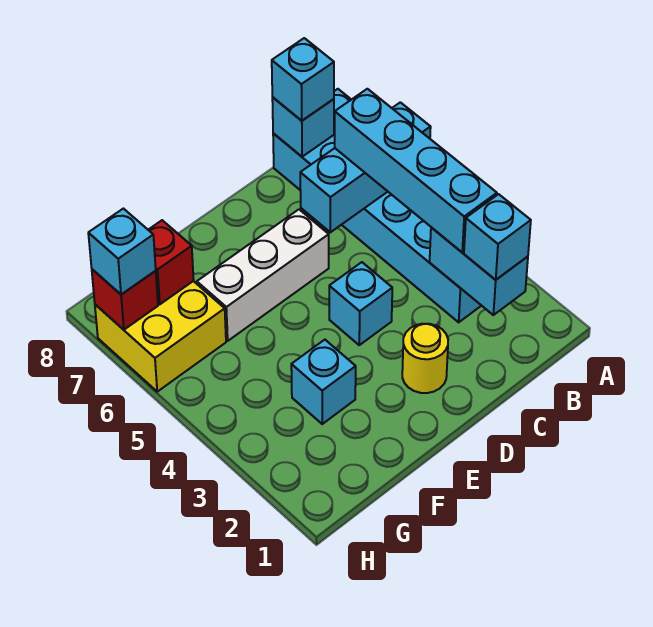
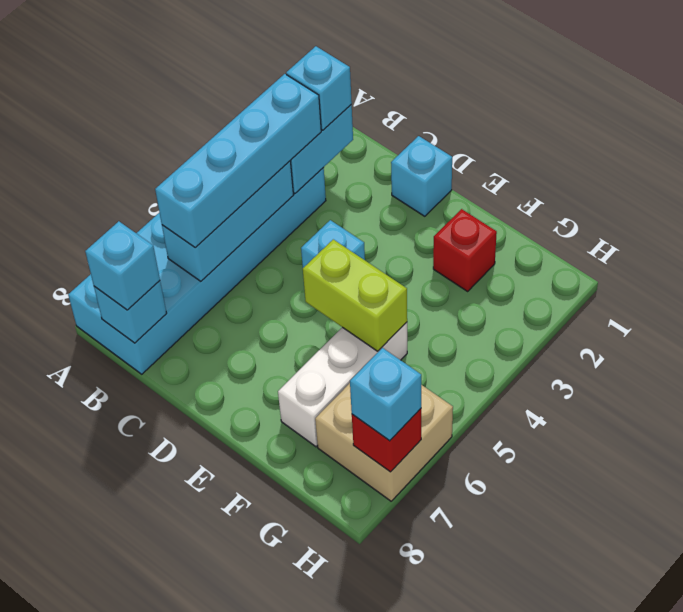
cyan 1x3 brick [300,102,431,232] -> cyan 1x3 brick turned to [162,161,293,281]
yellow 1x1 round brick [402,324,448,393] -> none
white 1x3 brick [197,210,329,341] -> white 1x3 brick turned to [278,322,407,447]
none -> lime 1x2 brick [303,239,407,351]
cyan 1x1 brick [291,340,356,424] -> cyan 1x1 brick moved to [391,136,452,216]
yellow 2x2 brick [95,281,226,392] -> tan 2x2 brick [315,383,453,501]
red 1x1 brick [148,220,194,304] -> red 1x1 brick moved to [433,209,497,291]

